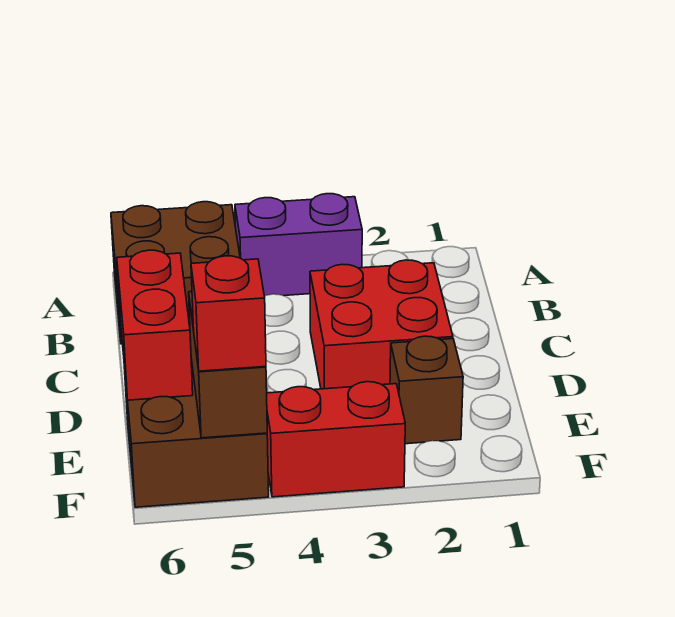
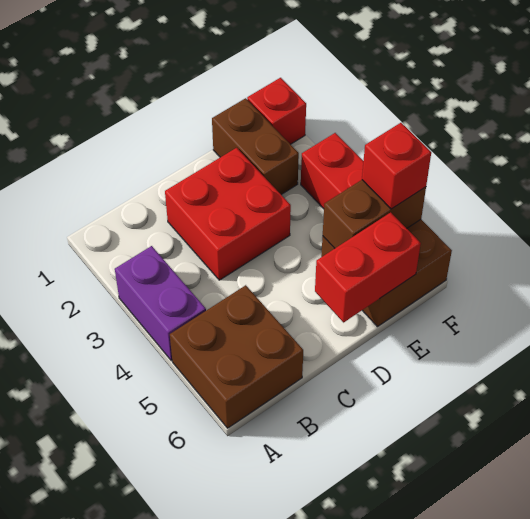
brown 1x1 brick [390,336,463,444] -> brown 1x2 brick [212,98,299,195]
none -> red 1x1 brick [247,78,306,144]

